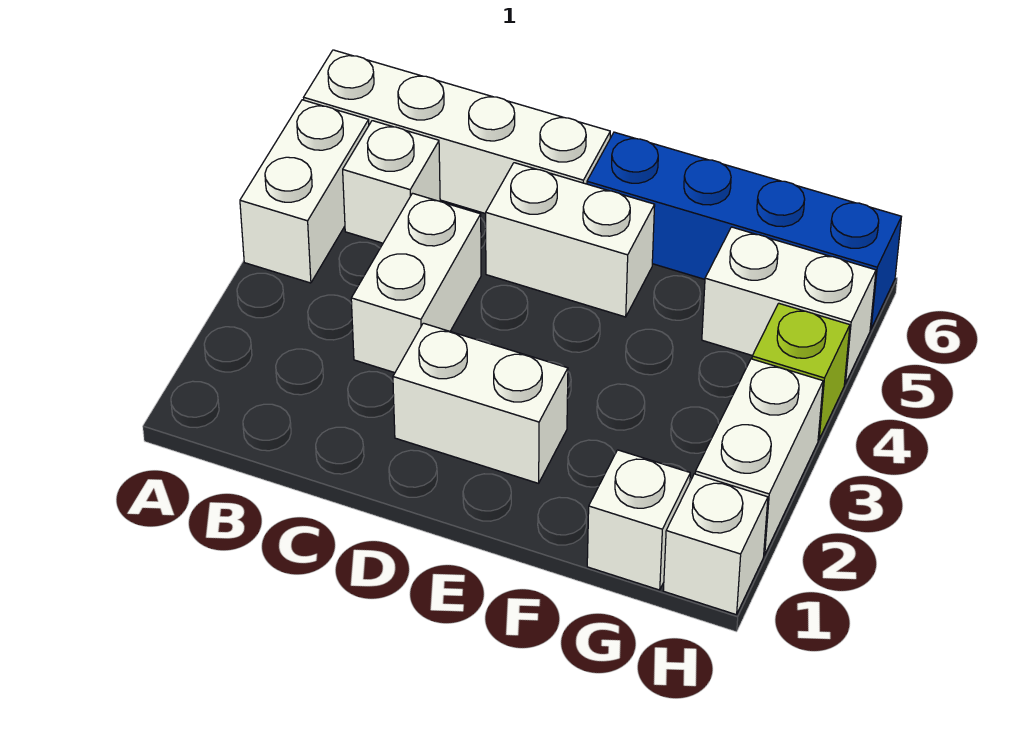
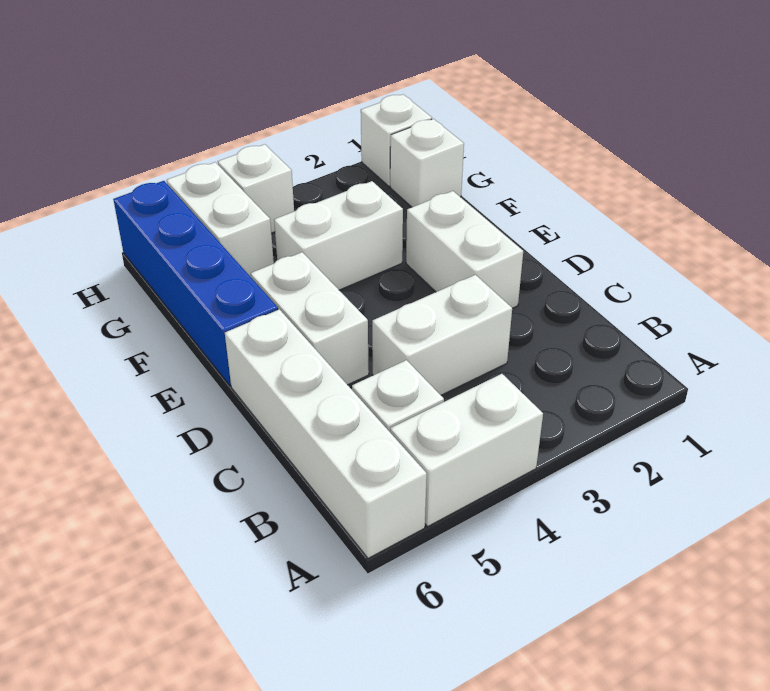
white 1x2 brick [695,359,823,555] -> white 1x2 brick moved to [274,181,403,290]
lime 1x1 brick [752,303,850,439] -> white 1x1 brick [218,144,294,233]

